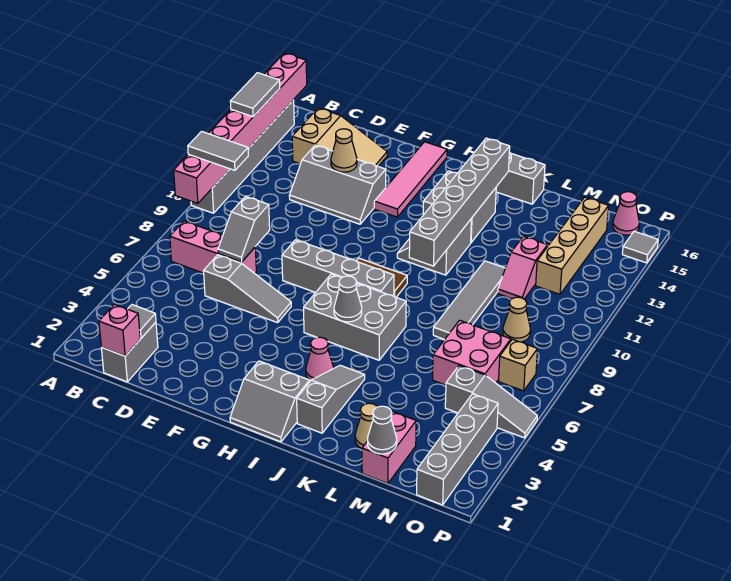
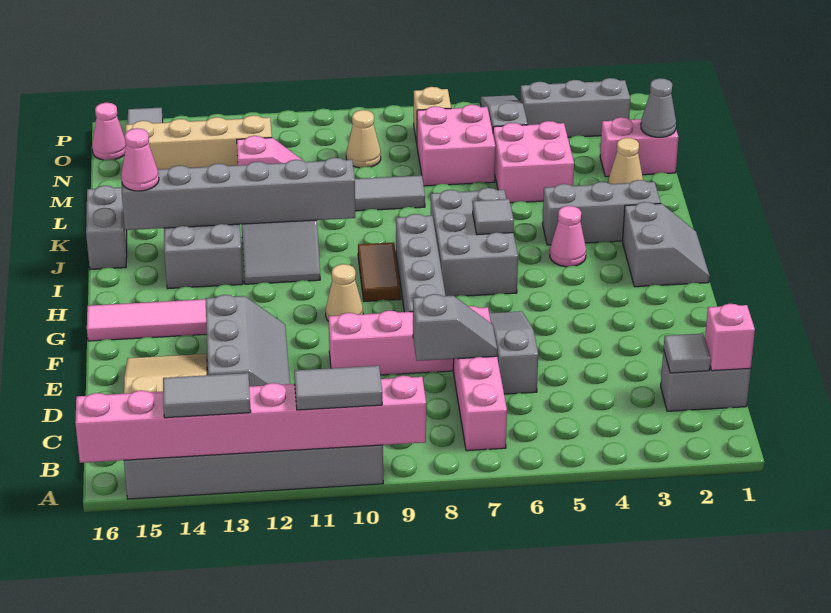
grey 1x2 tile [188,131,248,170] -> grey 1x2 tile turned to [294,366,382,410]
none -> pink 1x4 brick [328,306,491,375]
tan 1x1 cone [331,129,357,172] -> tan 1x1 cone moved to [326,264,363,321]
grey 1x1 cone [334,276,362,322] -> grey 1x1 tile [473,199,514,235]
grey 1x3 slope [297,365,365,433] -> grey 1x3 brick [542,180,661,245]
none -> pink 1x1 cone [121,128,159,191]
none -> pink 2x2 brick [493,121,574,203]
grey 1x4 brick [417,394,498,505] -> grey 1x3 brick [520,78,630,137]

